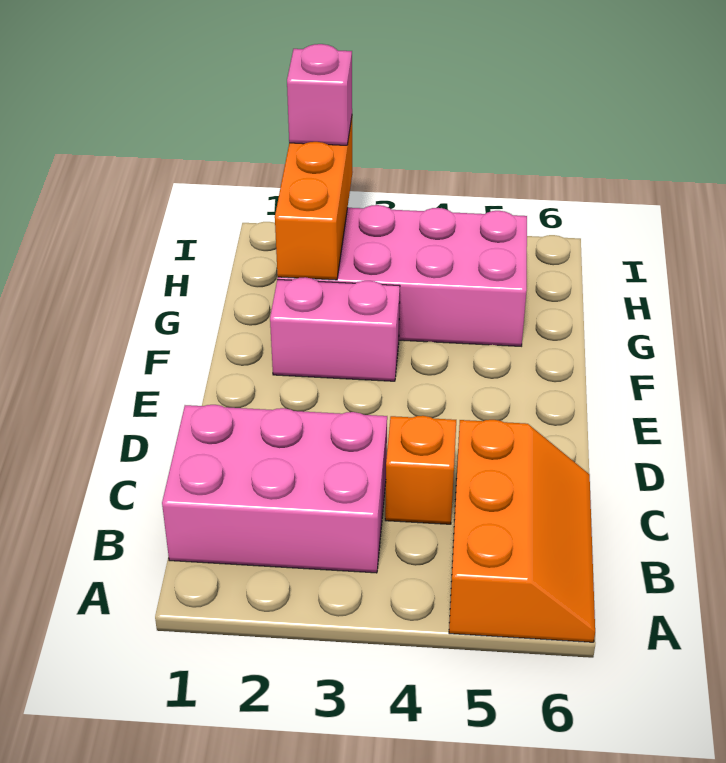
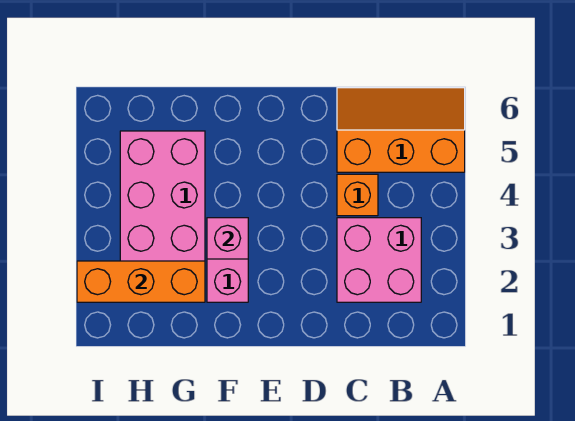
pink 2x3 brick [162,405,387,573] -> pink 2x2 brick [337,218,421,302]
pink 1x1 brick [287,44,352,145] -> pink 1x1 brick moved to [207,218,248,259]

